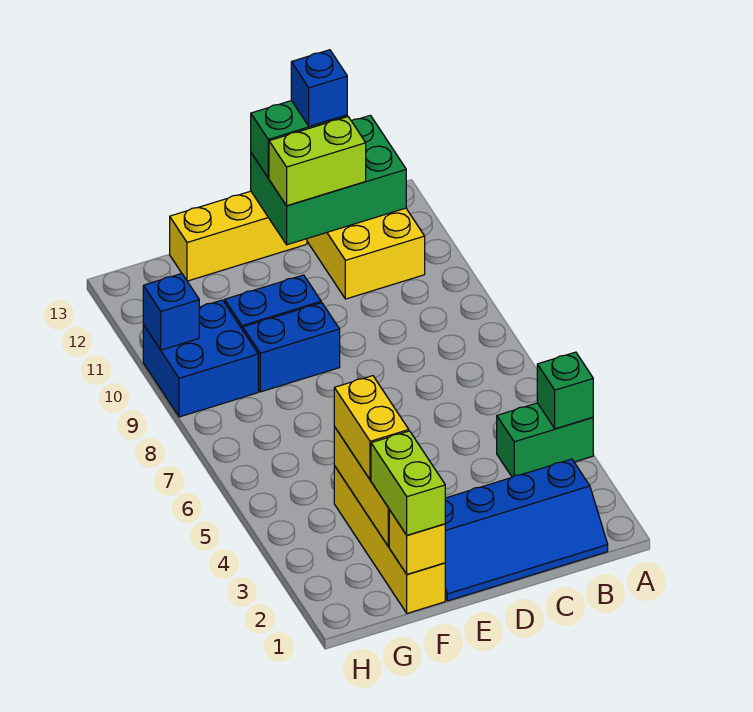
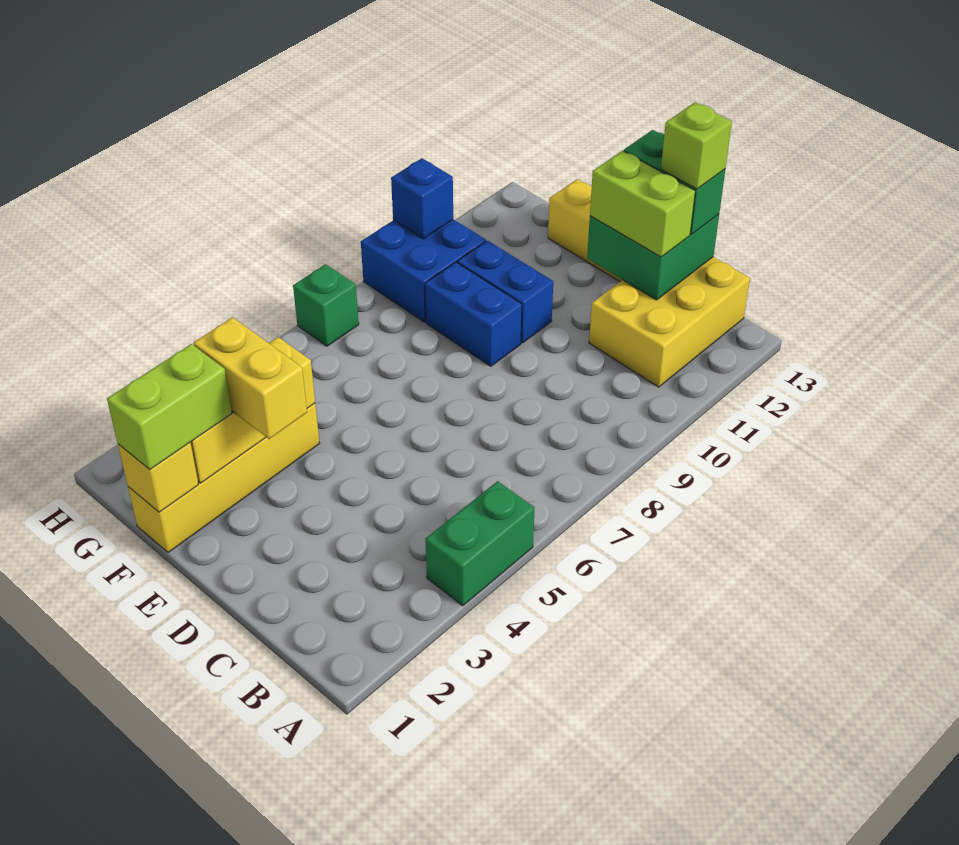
green 1x2 brick [497,403,593,477] -> green 1x2 brick turned to [425,481,535,606]
green 1x1 brick [537,352,593,429] -> green 1x1 brick moved to [293,264,359,346]
blue 2x4 slope [445,459,608,601] -> none
green 2x3 brick [251,115,406,245] -> green 2x2 brick [587,214,719,300]
blue 1x1 brick [291,50,347,126] -> lime 1x1 brick [661,102,732,189]
yellow 1x2 brick [334,376,409,480] -> yellow 1x2 brick turned to [194,317,307,439]

